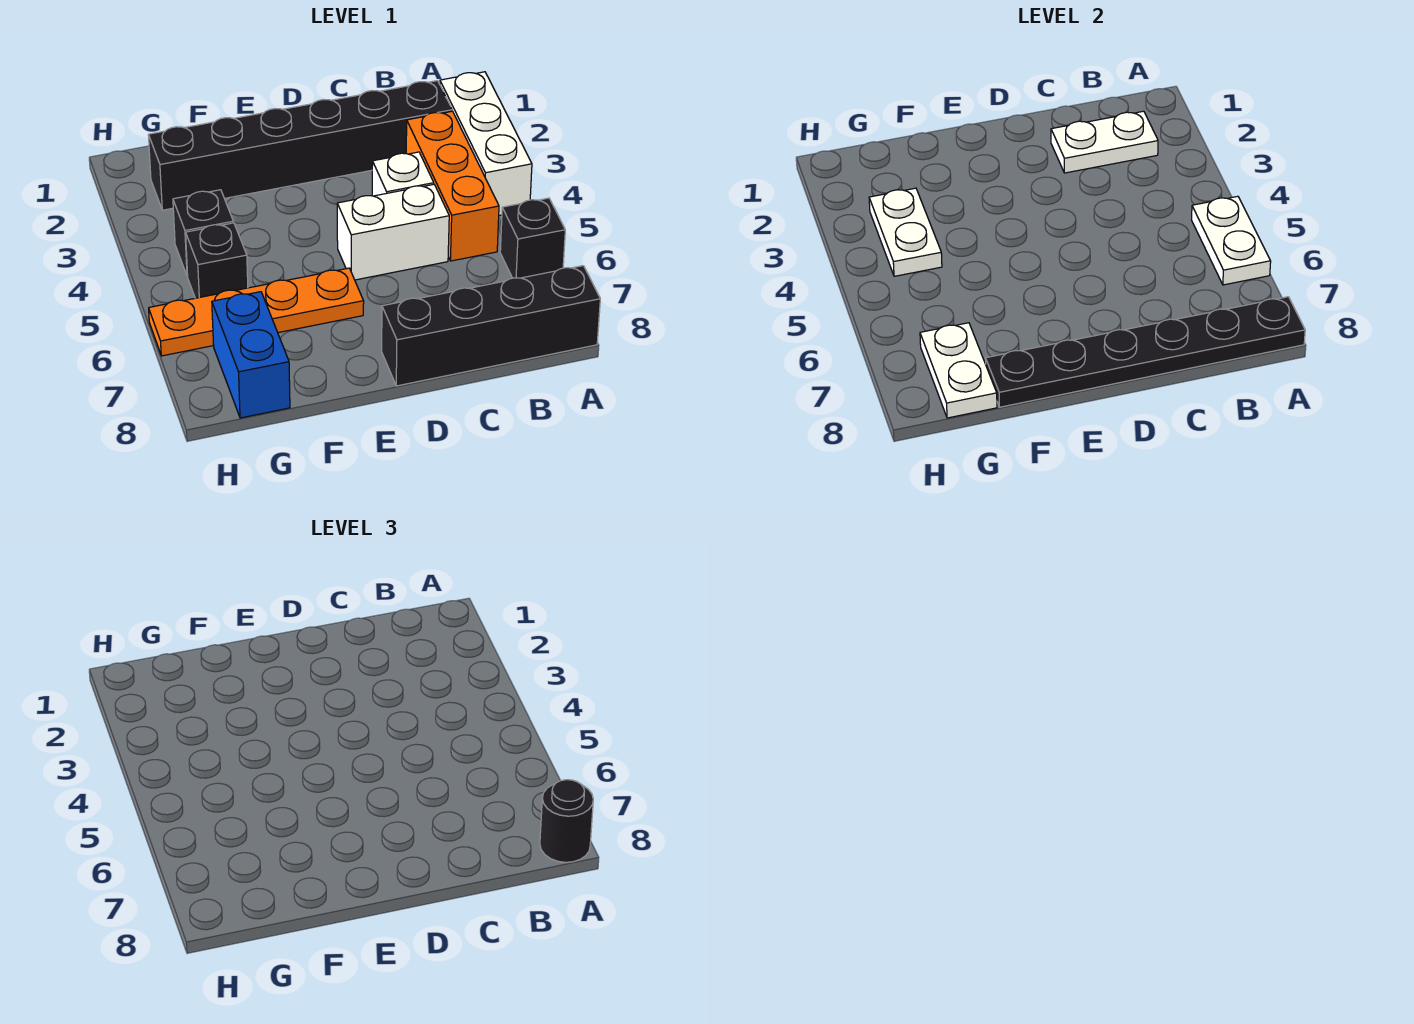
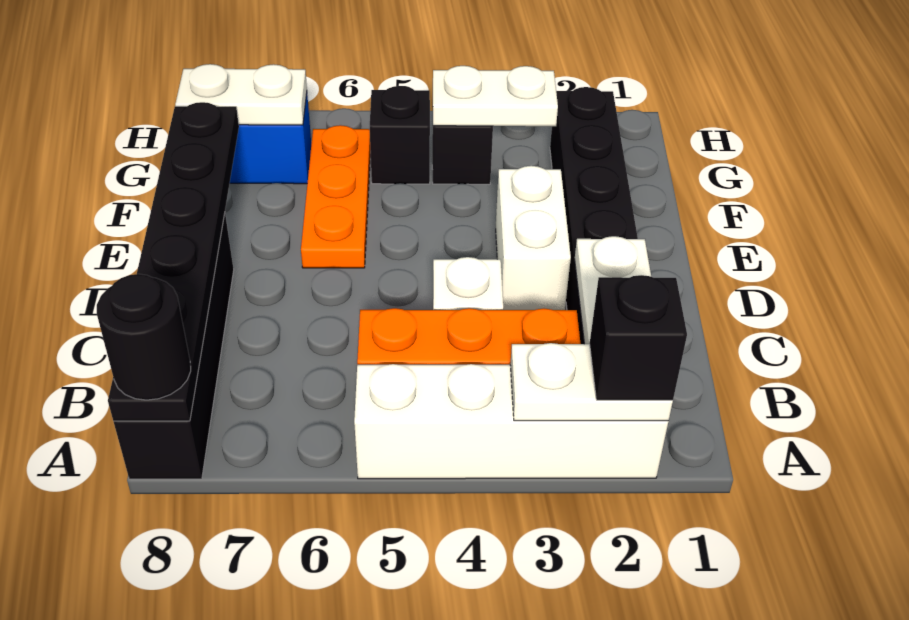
white 1x3 brick [440,72,532,215] -> white 1x4 brick [354,364,668,479]
white 1x2 plate [1192,196,1271,285] -> white 1x2 plate moved to [510,343,673,421]
black 1x1 brick [500,198,565,278] -> black 1x1 brick moved to [590,275,687,400]
white 1x2 brick [337,184,449,280] -> white 1x2 brick moved to [496,166,571,310]
orange 1x4 plate [149,268,364,356] -> orange 1x3 plate [301,125,370,268]

